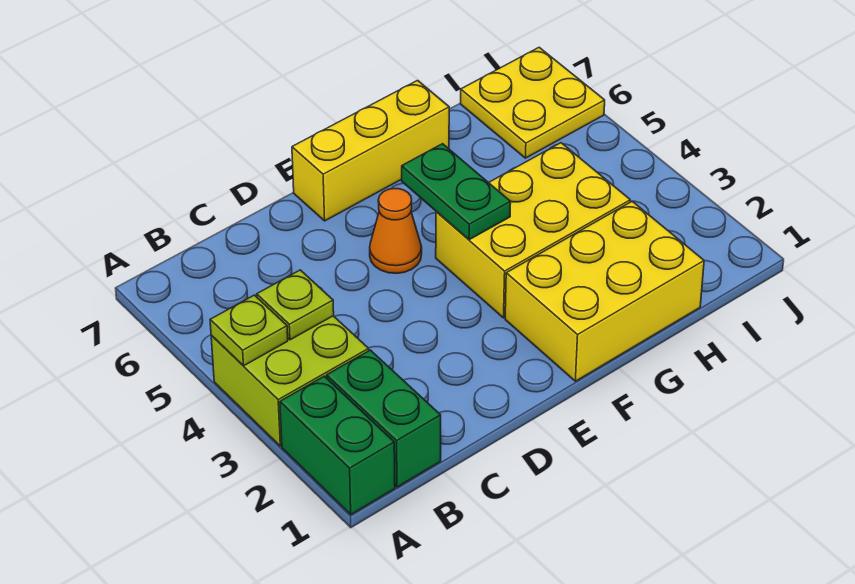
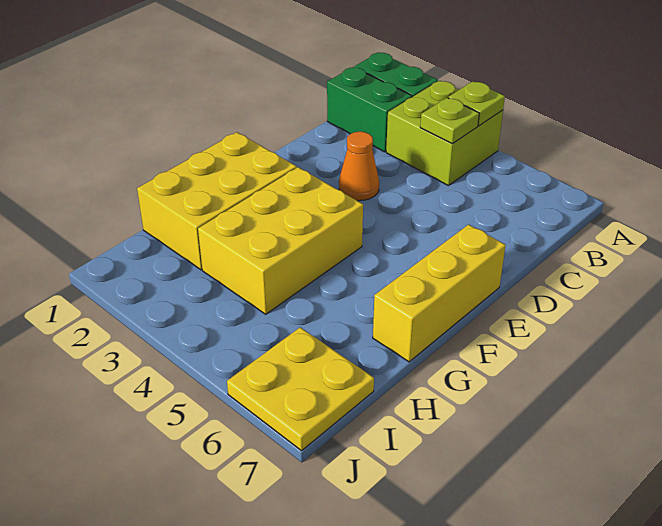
orange 1x1 cone [370,189,422,273] -> orange 1x1 cone moved to [339,132,379,201]
green 1x2 plate [402,144,511,240] -> none

